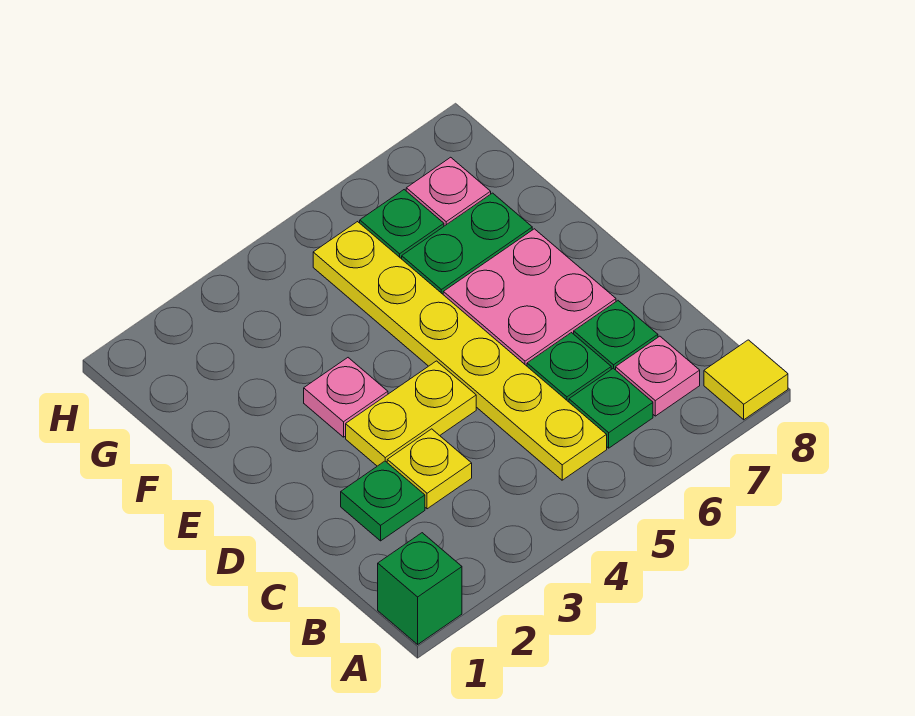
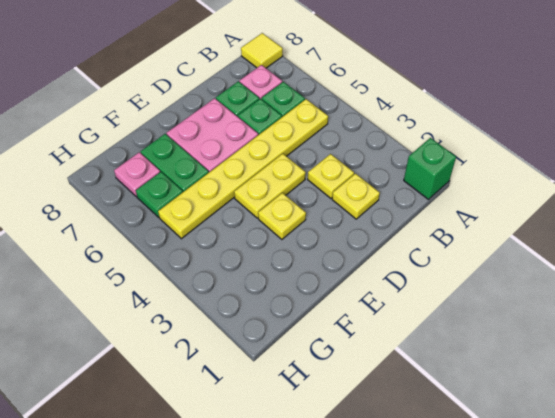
green 1x1 plate [341,461,425,541] -> yellow 1x1 plate [332,174,380,219]
yellow 1x2 plate [346,361,476,466] -> yellow 1x2 plate turned to [234,153,306,218]
pink 1x1 plate [304,358,388,437] -> yellow 1x1 plate [258,193,306,239]

